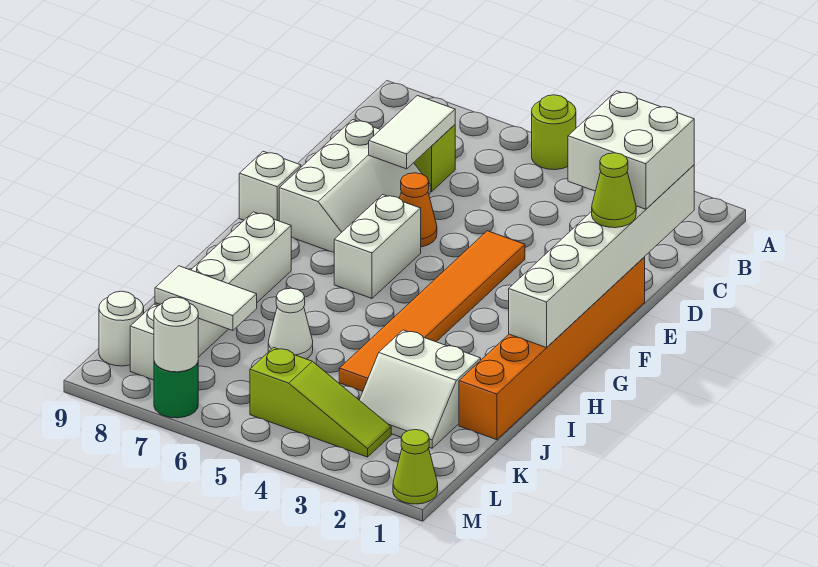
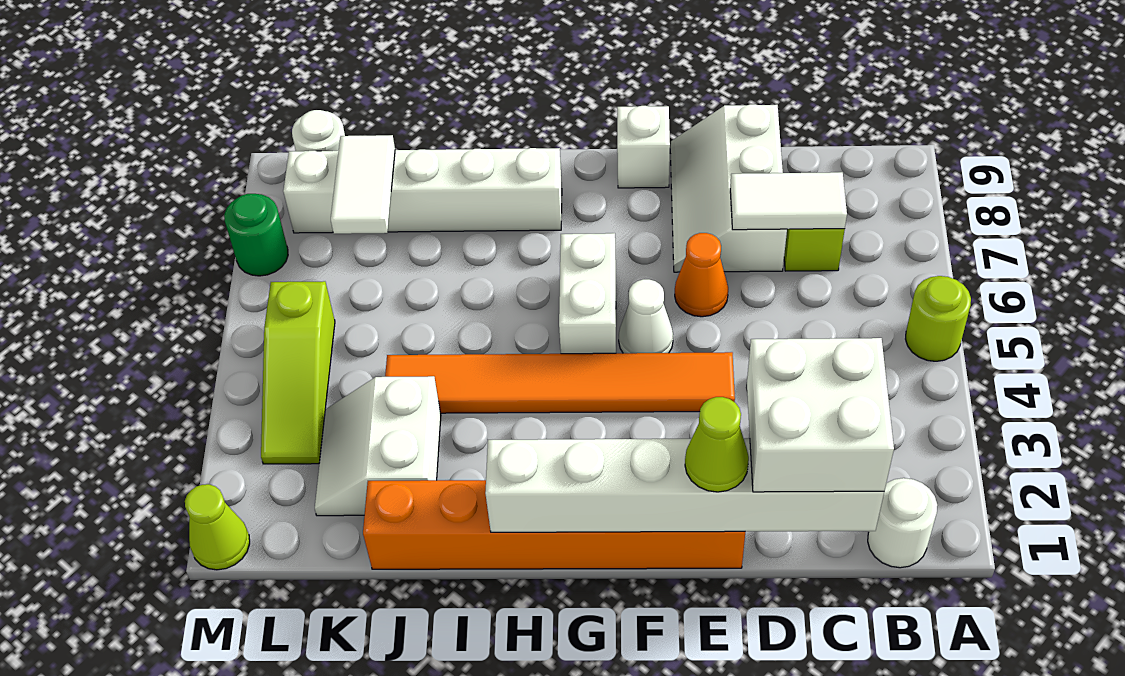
white 2x3 slope [279,120,430,252] -> white 2x3 slope turned to [670,104,787,272]
white 1x2 brick [334,195,421,298] -> white 1x2 brick turned to [559,233,616,354]
white 1x1 cone [268,288,313,359] -> white 1x1 cone moved to [619,279,673,353]
white 1x1 round brick [154,297,198,372] -> white 1x1 round brick moved to [868,478,937,568]

